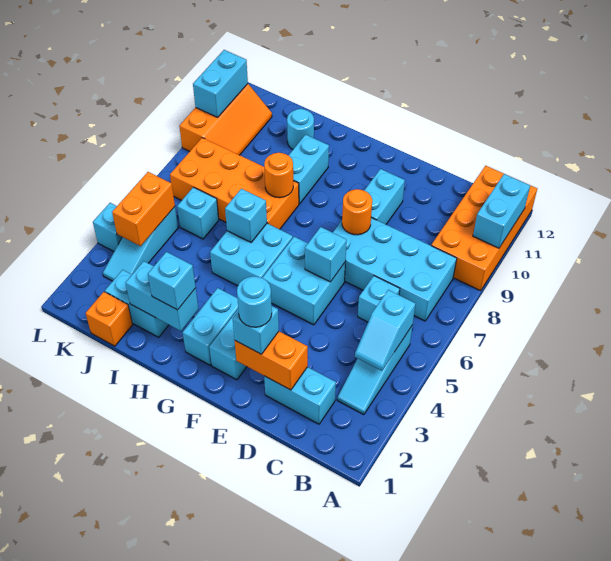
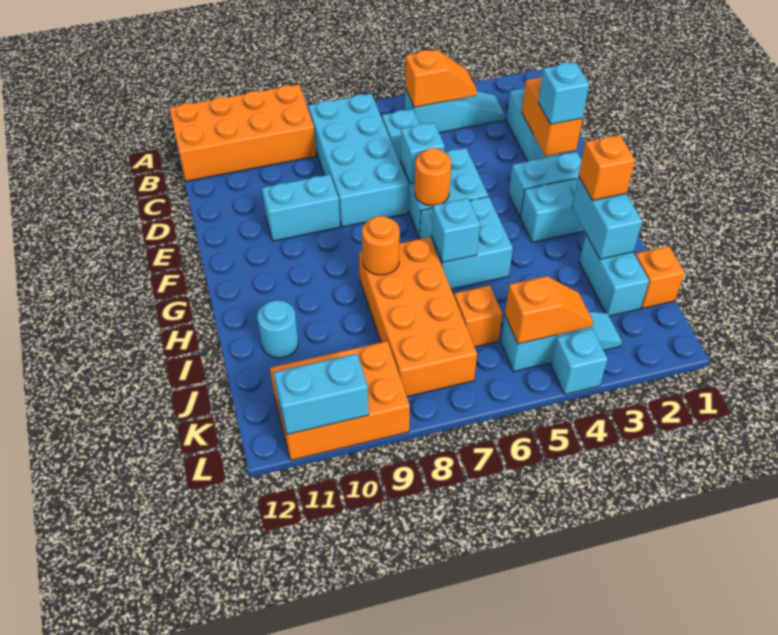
cyan 1x2 brick [473,174,530,248] -> none
cyan 1x2 slope [355,290,415,371] -> orange 1x2 slope [405,50,477,107]
cyan 1x1 round brick [237,276,272,327] -> none
orange 1x1 round brick [342,189,372,235] -> orange 1x1 round brick moved to [415,148,451,206]
cyan 1x1 brick [148,252,196,310] -> orange 1x1 brick [579,135,635,201]
cyan 1x2 brick [288,135,329,204] -> none
cyan 1x1 brick [177,187,219,239] -> orange 1x1 brick [454,285,502,347]
orange 1x2 brick [112,172,175,246] -> orange 1x2 slope [505,276,593,344]
orange 2x3 slope [179,84,272,155] -> orange 2x3 brick [270,341,410,460]

